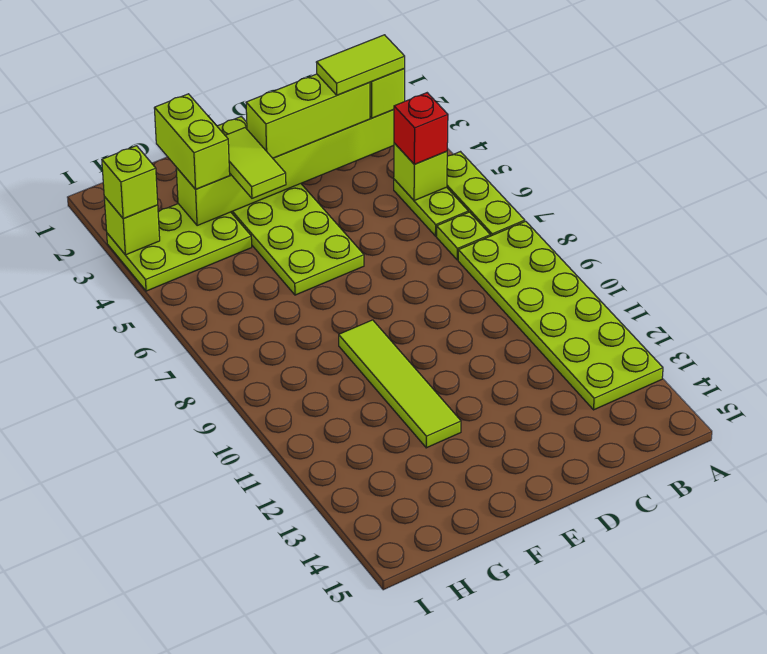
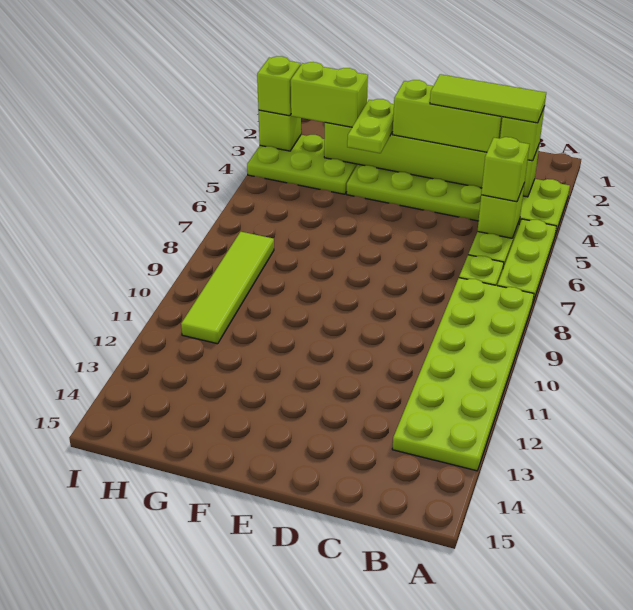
lime 1x2 tile [316,35,405,95] -> lime 1x3 tile [430,74,546,123]
red 1x1 brick [394,93,448,164] -> lime 1x1 brick [481,137,529,202]
lime 2x6 plate [217,117,364,295] -> lime 2x6 plate turned to [346,164,570,235]
lime 1x2 tile [225,128,286,198] -> lime 1x2 plate [347,99,394,153]
lime 1x4 tile [339,320,461,448] -> lime 1x4 tile moved to [181,232,274,344]
lime 1x2 brick [154,94,230,189] -> lime 1x2 brick turned to [291,62,368,127]

